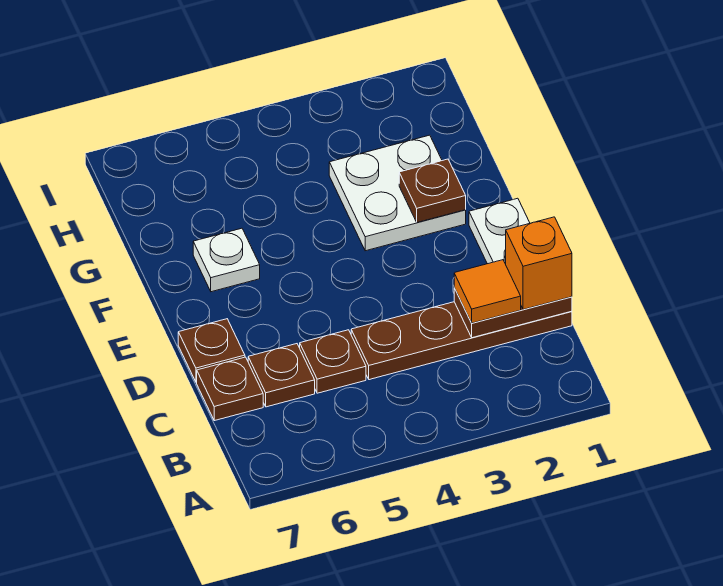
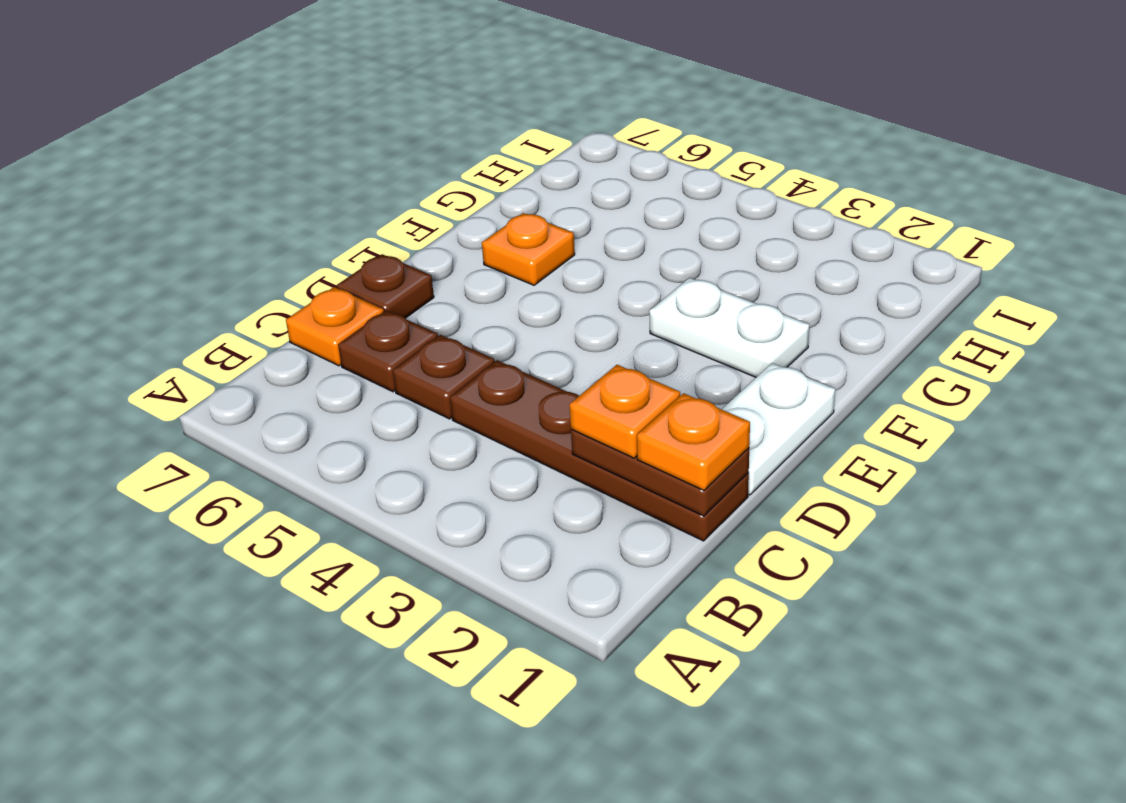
orange 1x1 brick [506,217,572,310] -> orange 1x1 plate [637,393,750,490]
orange 1x1 tile [454,260,521,323] -> orange 1x1 plate [570,365,680,458]
brown 1x1 plate [197,357,263,421] -> orange 1x1 plate [286,287,384,366]
white 2x2 plate [329,135,466,251] -> white 1x2 plate [649,278,809,377]
brown 1x1 plate [399,159,466,222] -> none
white 1x1 plate [193,228,260,292] -> orange 1x1 plate [482,213,575,285]

